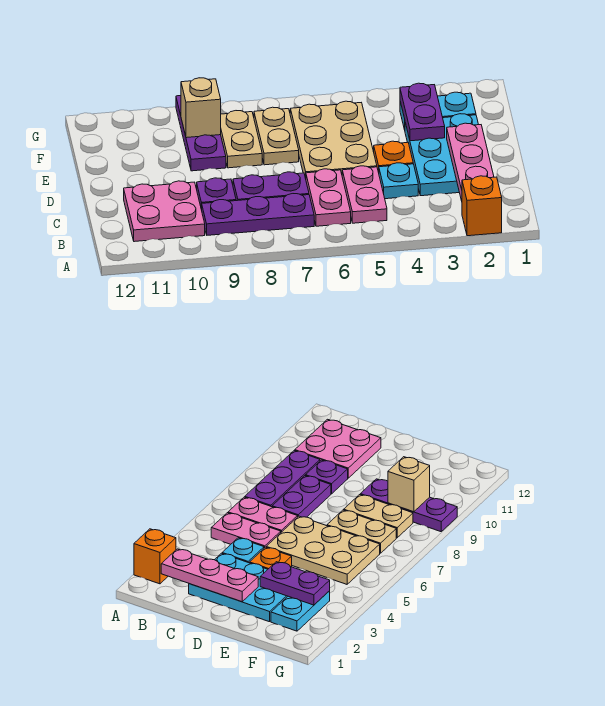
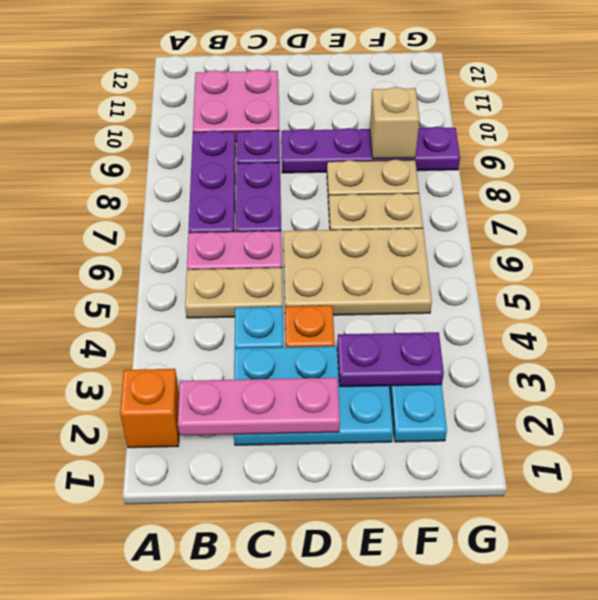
pink 1x2 plate [342,166,387,223] -> tan 1x2 plate [185,268,283,318]
purple 1x3 plate [176,96,226,171] -> purple 1x4 plate [281,127,460,173]

